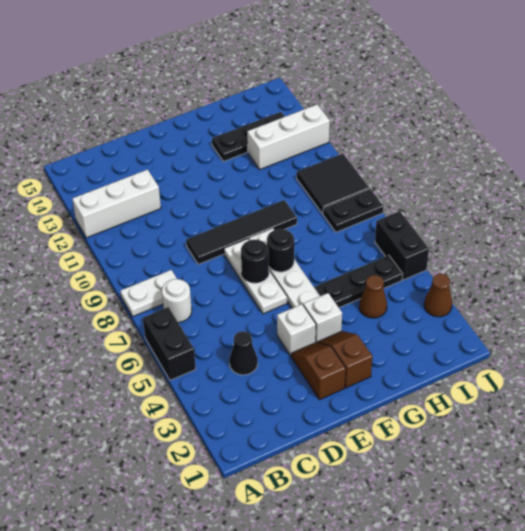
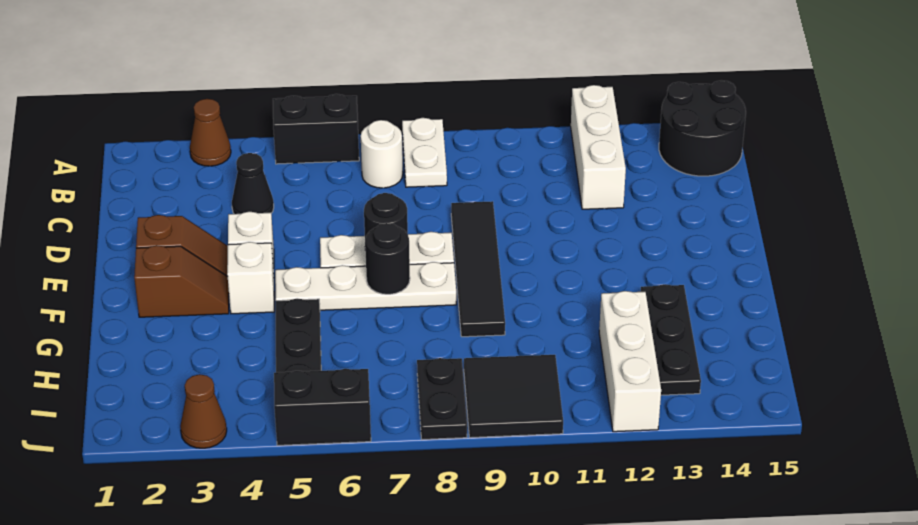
none -> black 2x2 round brick [659,80,746,176]
brown 1x1 cone [359,275,387,318] -> brown 1x1 cone moved to [190,99,231,166]

